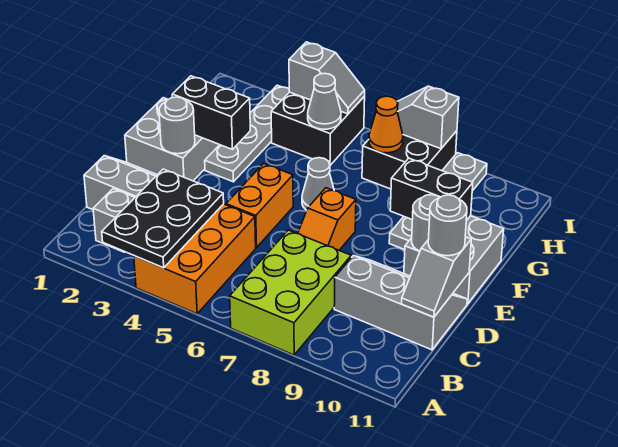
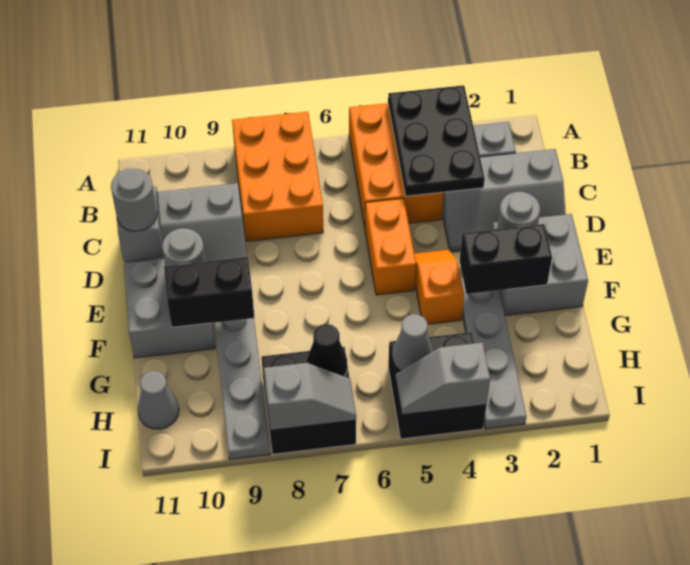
lime 2x3 brick [230,230,351,355] -> orange 2x3 brick [232,112,323,241]
orange 1x2 slope [298,188,356,250] -> orange 1x2 slope moved to [414,249,464,324]
grey 1x1 cone [302,158,334,210] -> grey 1x1 cone moved to [138,371,179,429]
orange 1x1 cone [369,96,403,153] -> black 1x1 cone [307,324,347,376]

